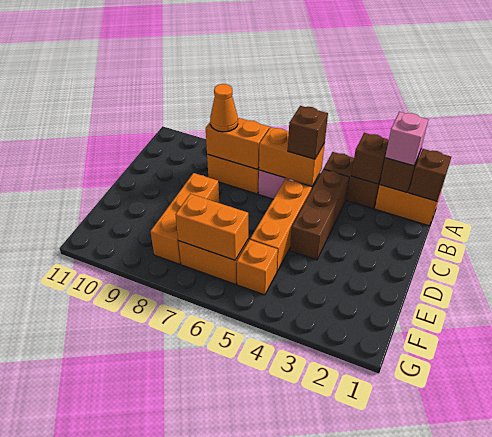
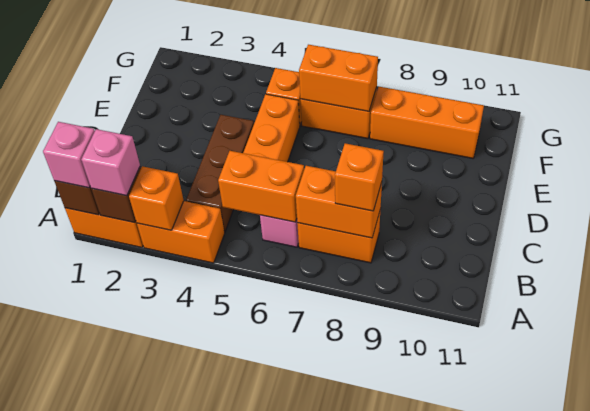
none -> pink 1x1 brick [43,122,95,188]
brown 1x2 brick [324,152,380,209] -> orange 1x2 brick [137,201,225,263]
brown 1x1 brick [351,133,389,184] -> orange 1x1 brick [129,166,184,230]
brown 1x1 brick [288,106,328,159] -> none
orange 1x1 cone [210,84,238,132] -> orange 1x1 brick [335,143,384,211]
orange 1x3 brick [151,173,219,264] -> orange 1x3 brick turned to [370,87,484,158]

